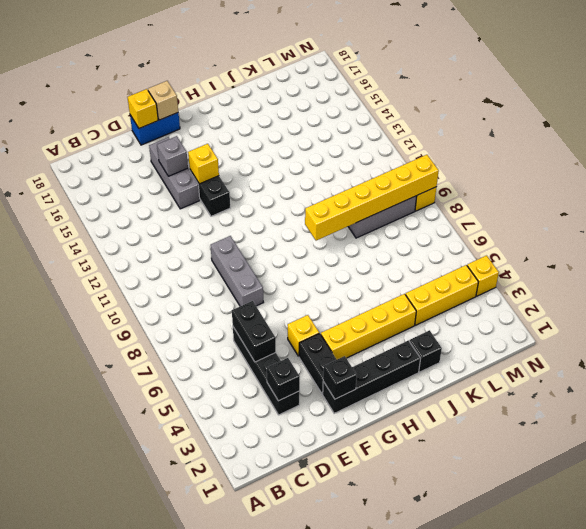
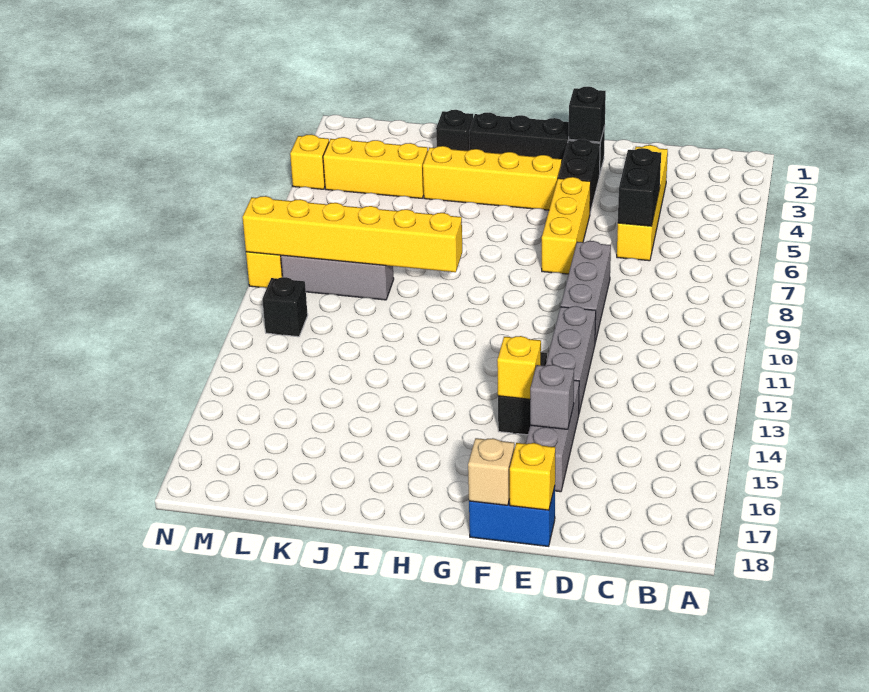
black 1x4 brick [233,327,300,415] -> yellow 1x4 brick [617,145,668,261]
black 1x1 brick [267,358,300,401] -> black 1x1 brick moved to [262,277,308,337]
none -> grey 1x3 brick [545,306,596,412]
yellow 1x1 brick [288,315,319,356] -> yellow 1x3 brick [542,177,591,274]

